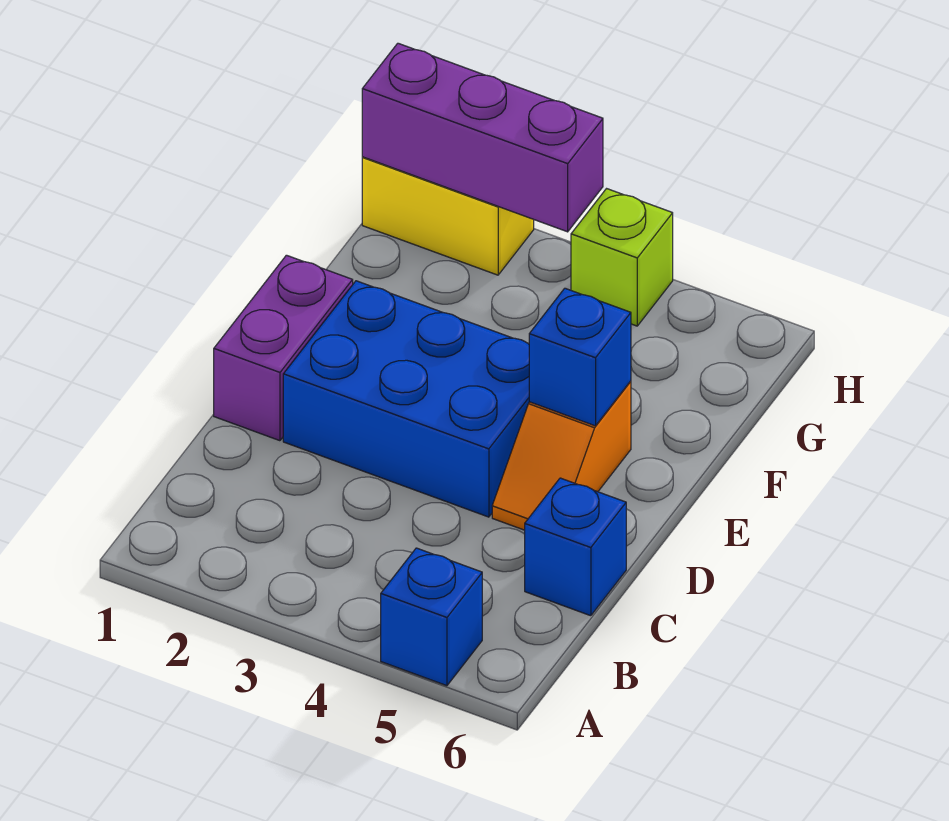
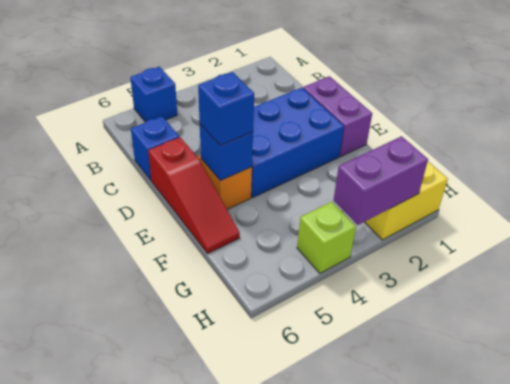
none -> red 1x3 slope [148,137,240,253]
none -> blue 1x1 brick [198,72,254,145]
purple 1x3 brick [362,43,603,232] -> purple 1x2 brick [334,136,428,225]

